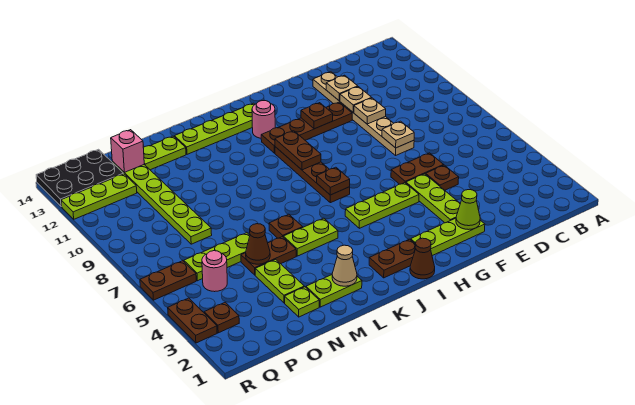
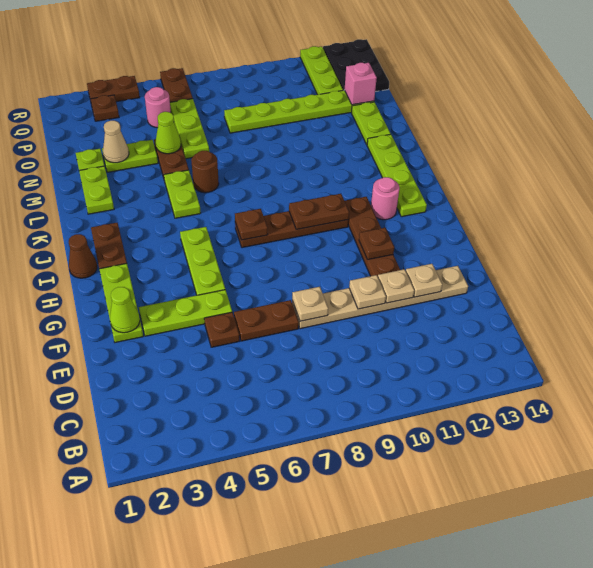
brown 1x2 plate [391,153,443,184] -> brown 1x2 plate turned to [234,300,299,341]
tan 1x1 cone [332,245,357,286] -> tan 1x1 cone moved to [103,121,129,163]
brown 1x1 plate [269,214,303,238] -> brown 1x1 round brick [191,151,219,193]
brown 1x1 cone [246,224,270,264] -> lime 1x1 cone [156,112,181,154]

